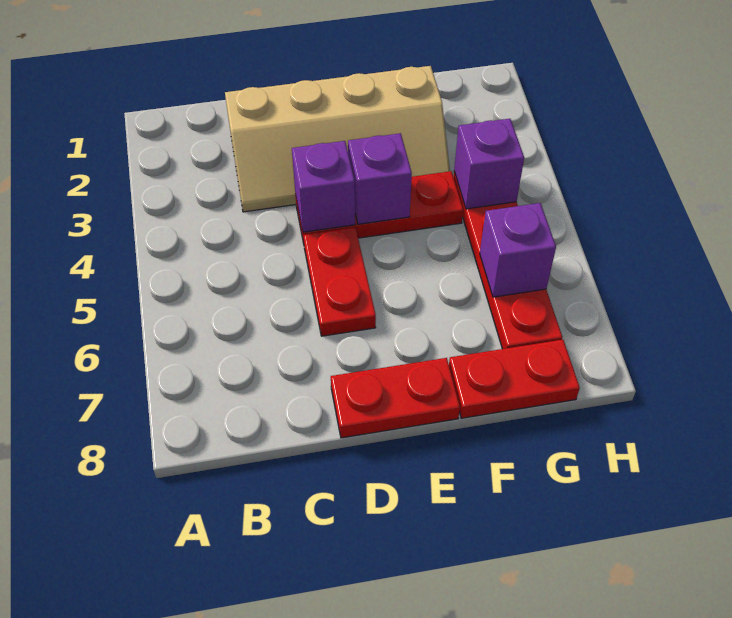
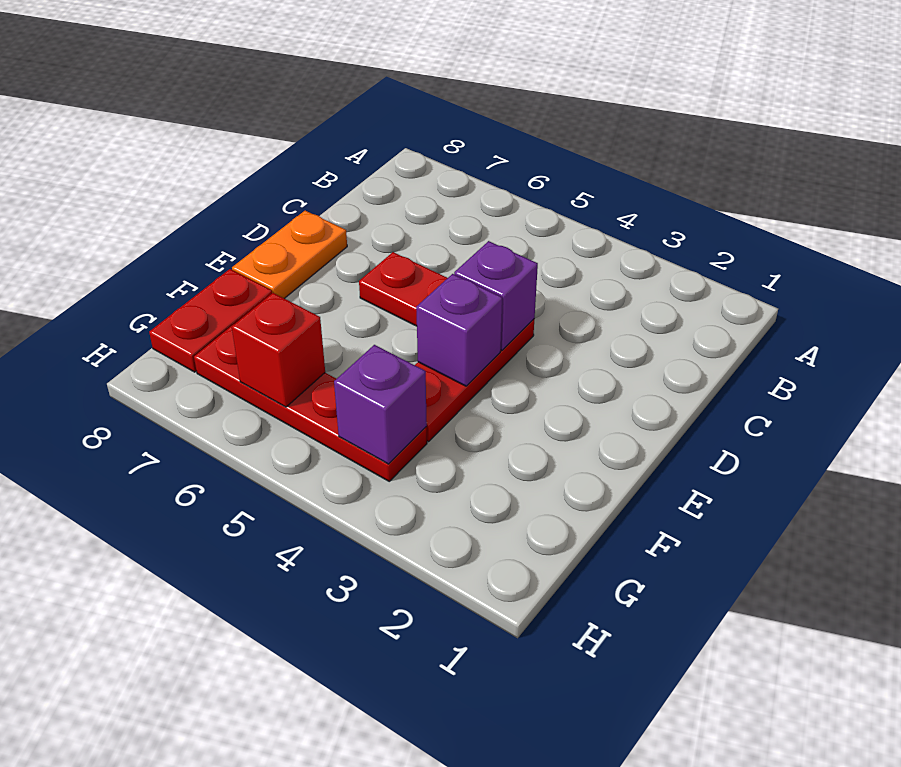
tan 2x4 slope [225,66,450,212] -> none
red 1x2 plate [331,358,460,438] -> orange 1x2 plate [232,211,347,299]
purple 1x1 brick [480,203,556,297] -> red 1x1 brick [232,293,325,407]

